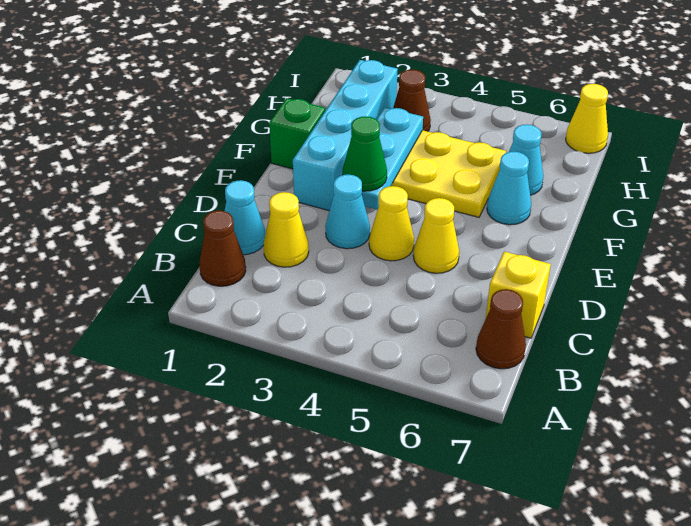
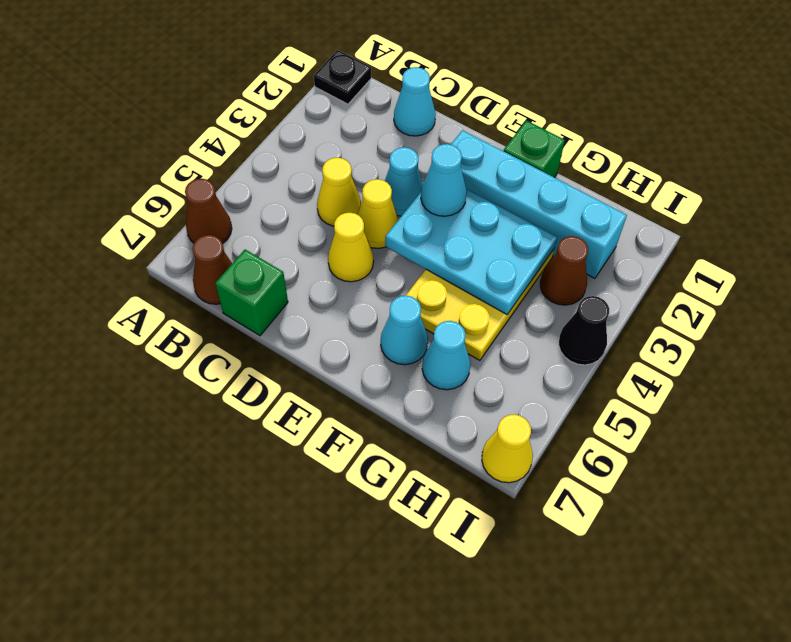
none -> black 1x1 plate [314,50,371,104]
brown 1x1 cone [200,211,246,286] -> brown 1x1 cone moved to [185,179,232,244]
yellow 1x1 cone [263,192,309,267] -> yellow 1x1 cone moved to [317,158,361,226]
yellow 1x1 brick [486,252,551,338] -> green 1x1 brick [215,250,288,336]
cyan 1x3 plate [362,107,423,210] -> cyan 2x3 plate [385,189,557,314]
green 1x1 cone [343,116,387,191] -> cyan 1x1 cone [421,144,467,216]
none -> black 1x1 cone [559,296,609,365]

